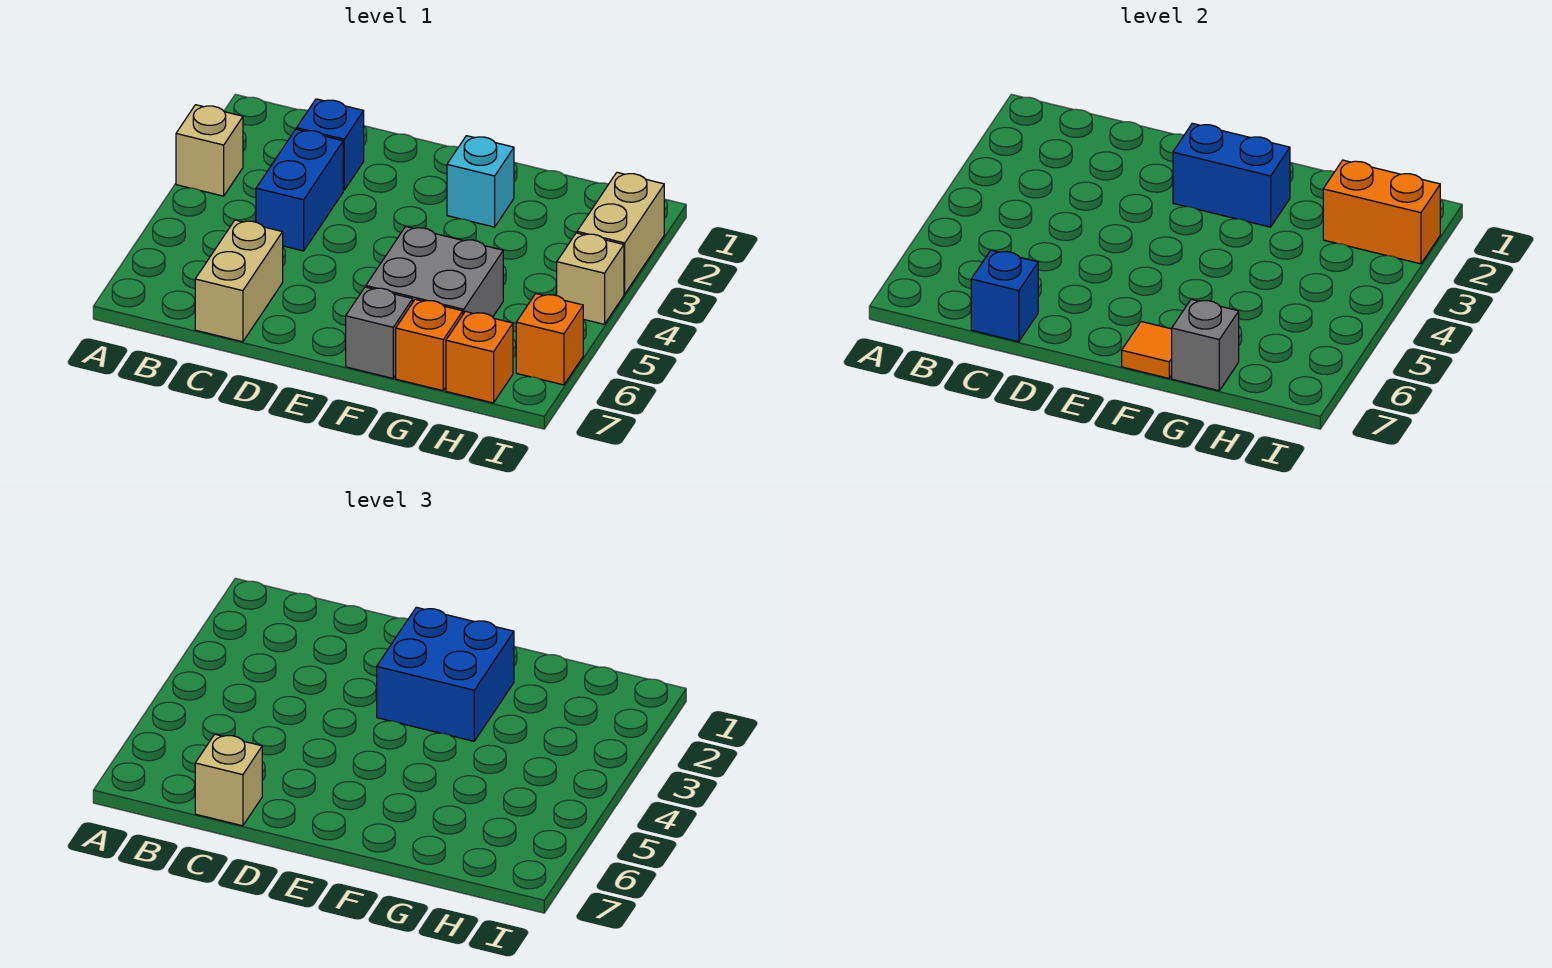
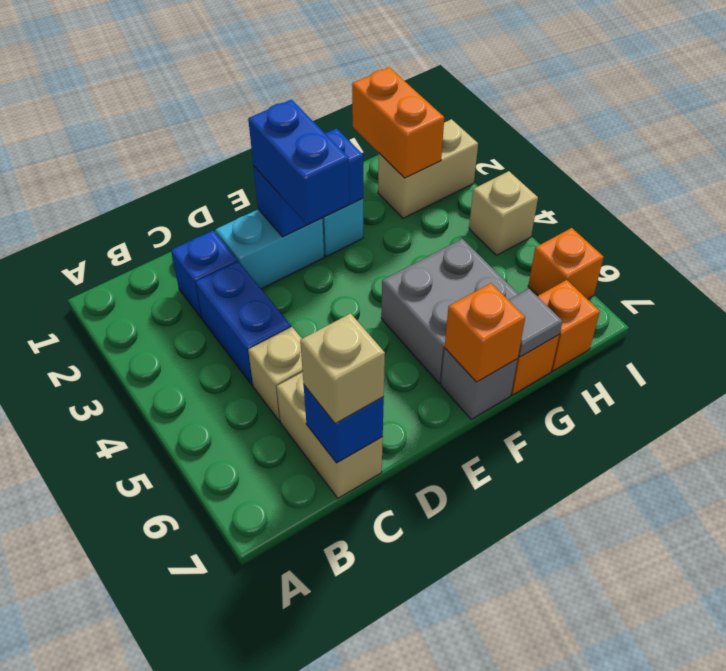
tan 1x1 brick [176,105,243,196] -> tan 1x1 brick moved to [248,327,303,421]
none -> cyan 1x2 brick [215,210,324,289]
blue 2x2 brick [377,607,514,741] -> blue 1x2 brick [248,99,349,225]
orange 1x1 tile [1122,322,1172,378] -> orange 1x1 brick [445,283,525,382]
grey 1x1 brick [1172,299,1239,391] -> grey 1x1 tile [509,289,563,357]
orange 1x2 brick [1323,160,1440,264] -> orange 1x2 brick turned to [352,67,444,178]
tan 1x2 brick [577,172,664,294] -> tan 1x2 brick turned to [378,119,478,218]

